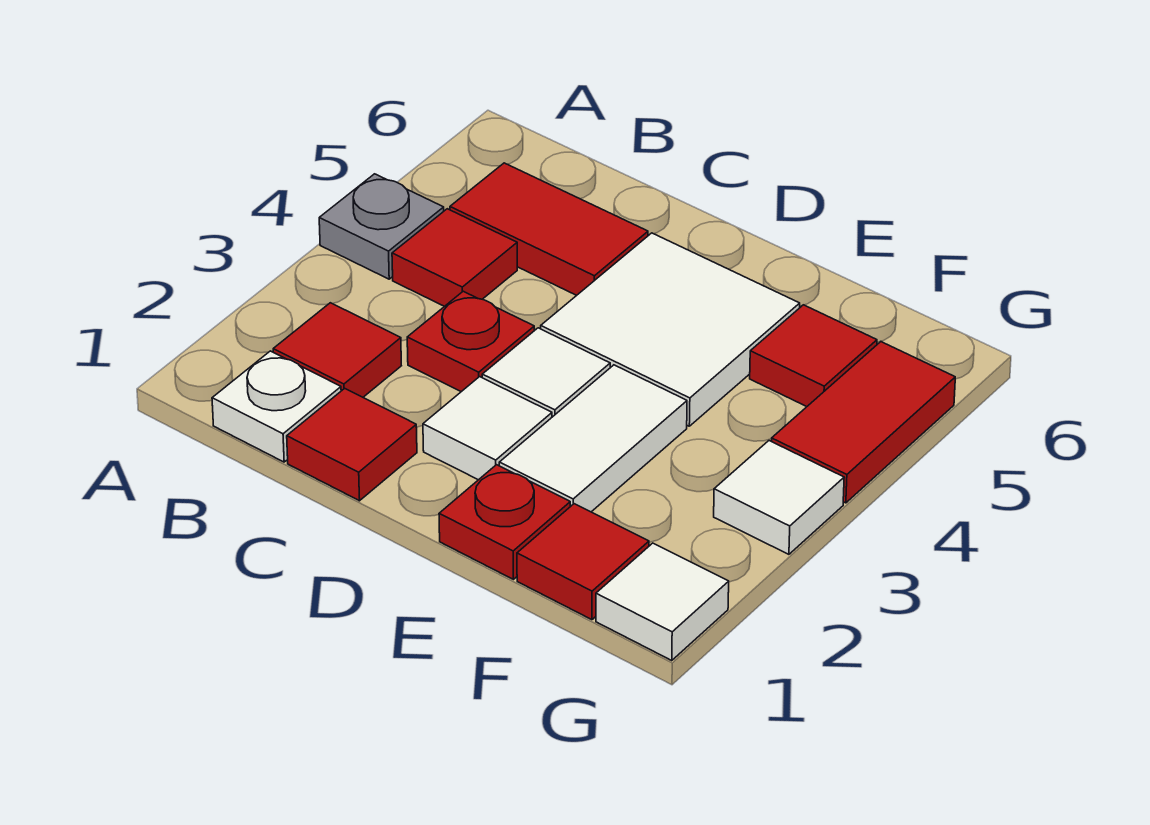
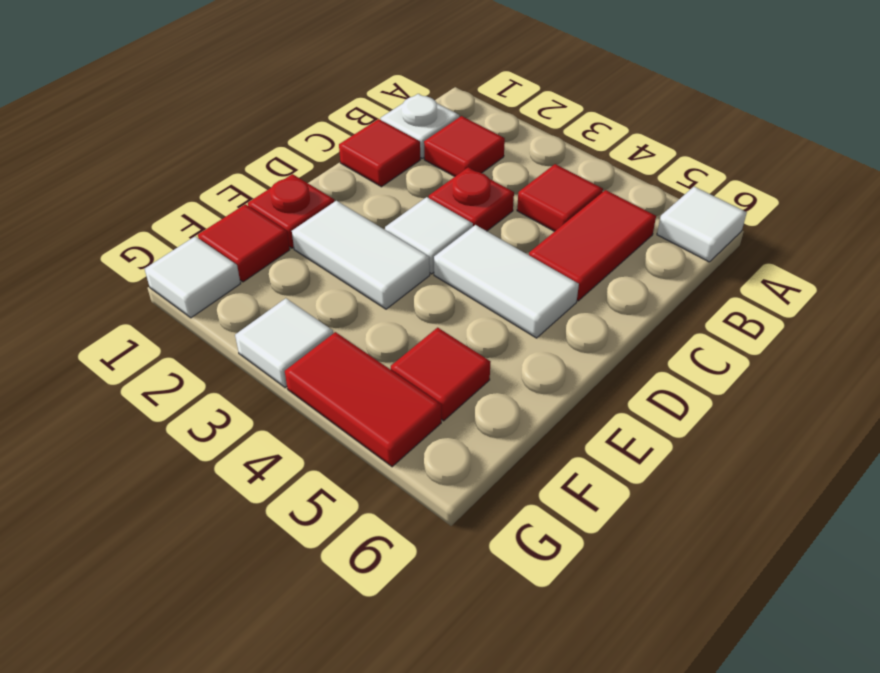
grey 1x1 plate [319,174,444,279] -> none
white 1x1 tile [423,377,552,480] -> white 1x1 tile moved to [657,187,747,262]
white 2x2 tile [541,233,800,426] -> white 1x2 tile [434,225,579,338]

